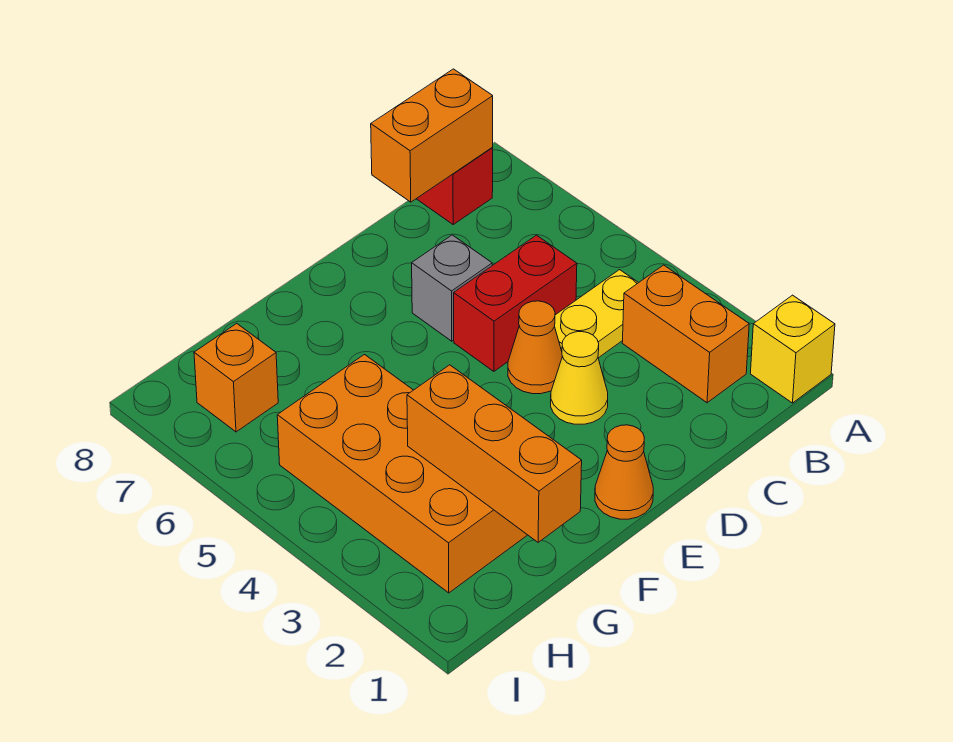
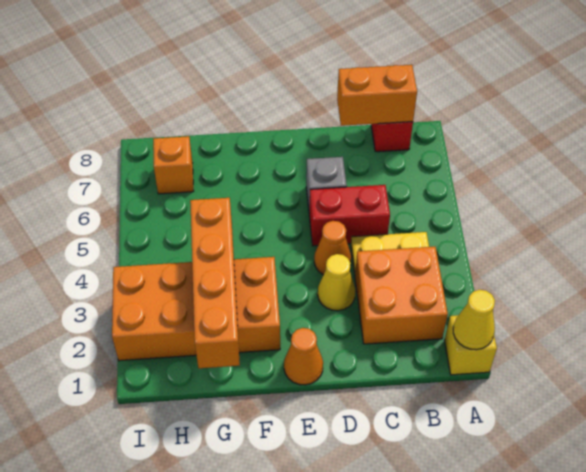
none -> yellow 1x1 cone [453,290,495,350]
orange 1x2 brick [622,265,749,403] -> orange 2x2 brick [355,247,448,344]
orange 1x3 brick [407,365,582,542] -> orange 1x4 brick [190,198,240,368]
orange 2x4 brick [277,355,527,593] -> orange 2x4 brick turned to [112,257,280,361]

